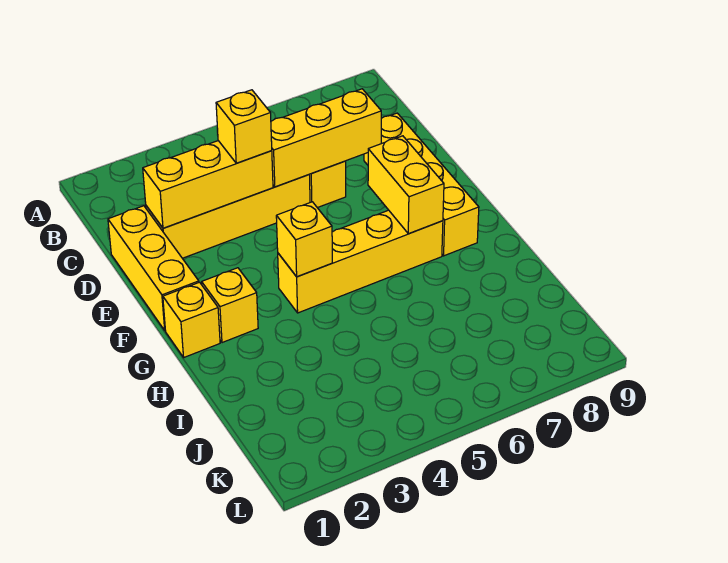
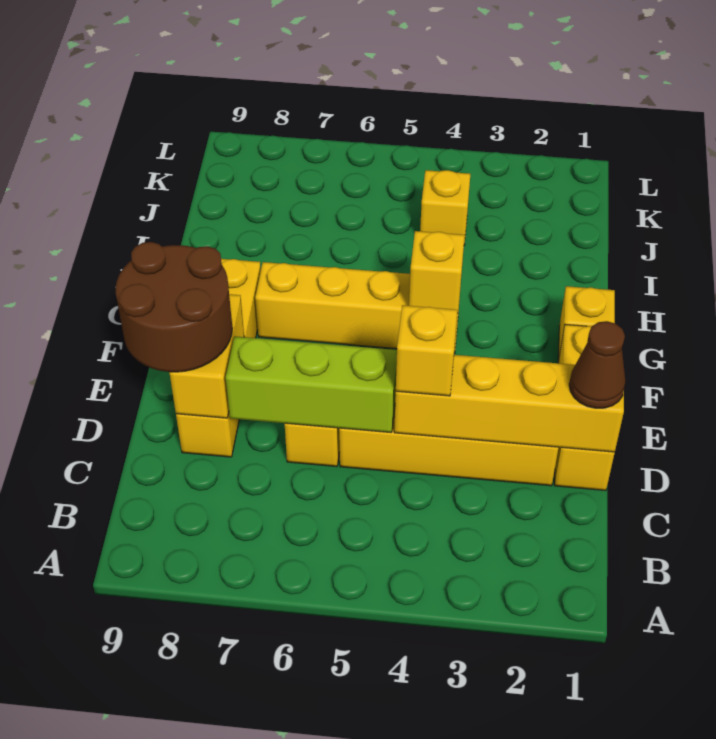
none -> brown 1x1 cone [569,321,626,408]
yellow 1x3 brick [143,141,273,228] -> yellow 1x4 brick [394,355,624,452]
yellow 1x3 brick [271,89,381,187] -> lime 1x3 brick [226,336,397,432]
none -> brown 2x2 round brick [116,242,232,372]
yellow 1x2 brick [368,136,444,234] -> yellow 1x2 brick moved to [169,294,244,418]
yellow 1x1 brick [202,268,258,343] -> yellow 1x1 brick moved to [420,170,470,245]

